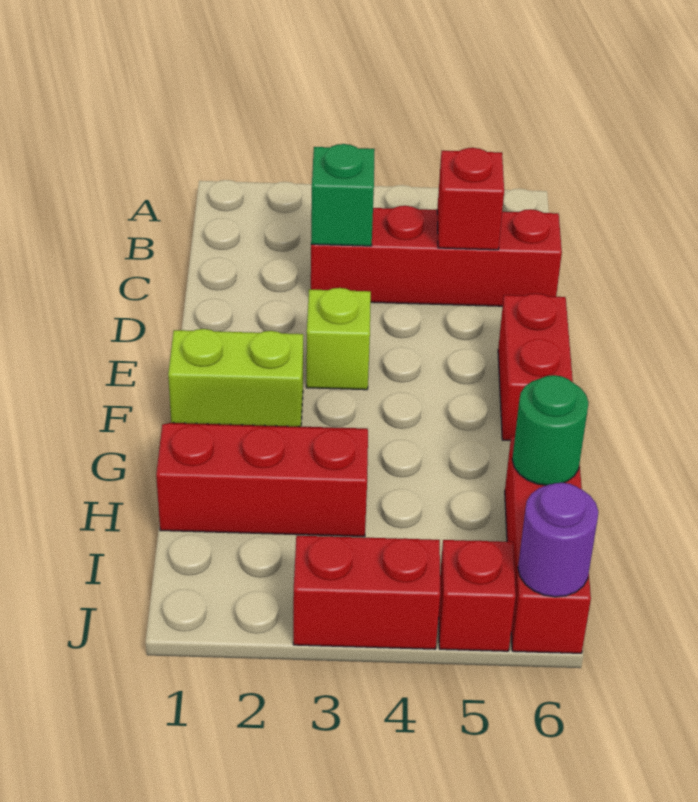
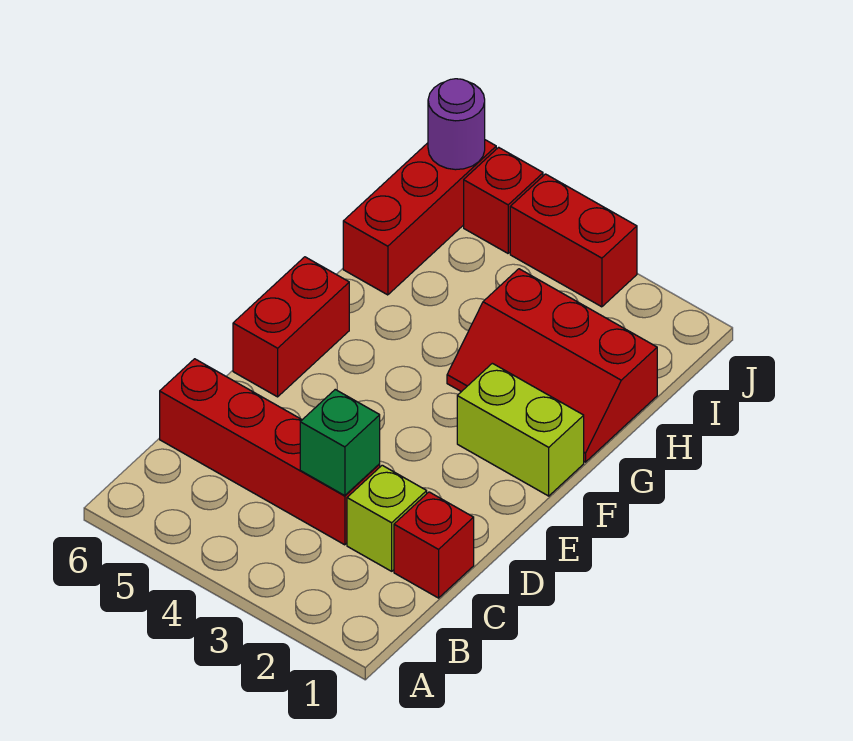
red 1x1 brick [437,148,504,250] -> red 1x1 brick moved to [394,492,474,598]
lime 1x1 brick [306,288,371,390] -> lime 1x1 brick moved to [347,465,427,571]
green 1x1 round brick [512,375,589,485] -> none

